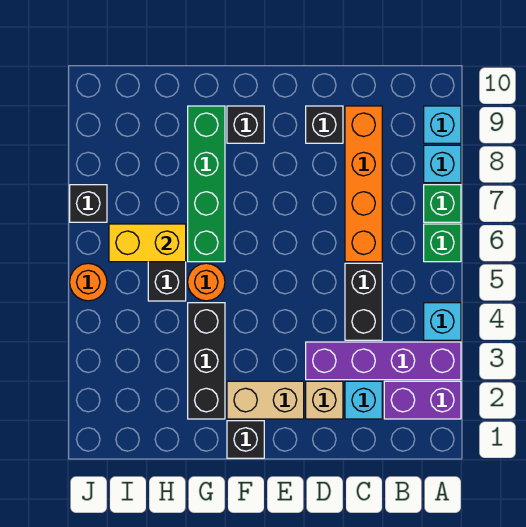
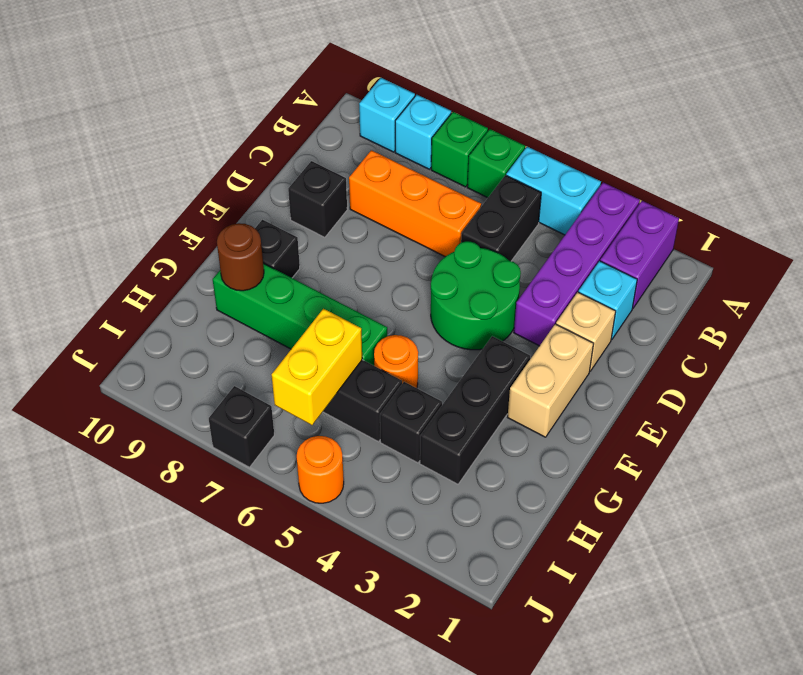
cyan 1x1 brick [424,303,461,340] -> cyan 1x2 brick [506,147,601,235]
black 1x2 brick [345,263,382,340] -> black 1x2 brick turned to [461,175,541,261]
orange 1x4 brick [345,106,382,262] -> orange 1x3 brick [349,150,481,257]
none -> green 2x2 round brick [431,241,521,350]
black 1x1 brick [227,421,264,458] -> black 1x1 brick moved to [380,382,442,463]
black 1x3 brick [188,303,225,419] -> black 1x3 brick turned to [420,336,530,484]
none -> brown 1x1 round brick [217,223,264,291]

